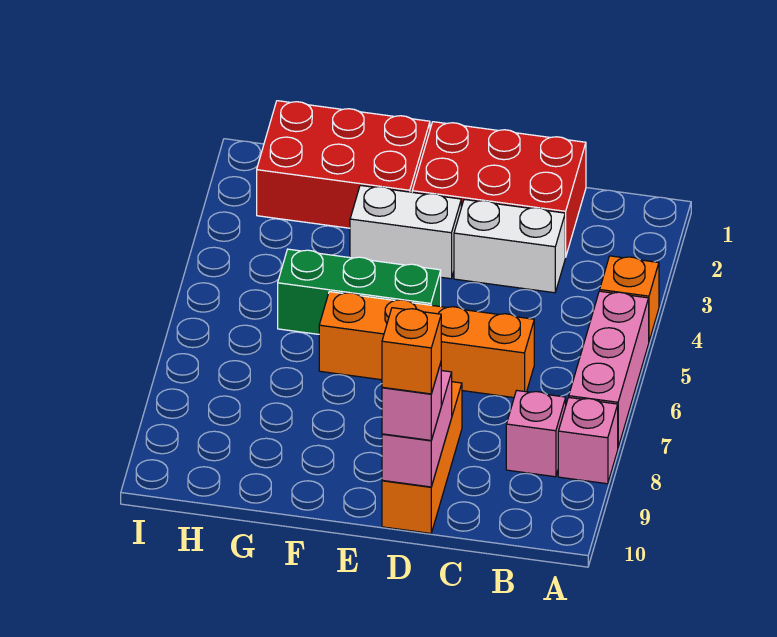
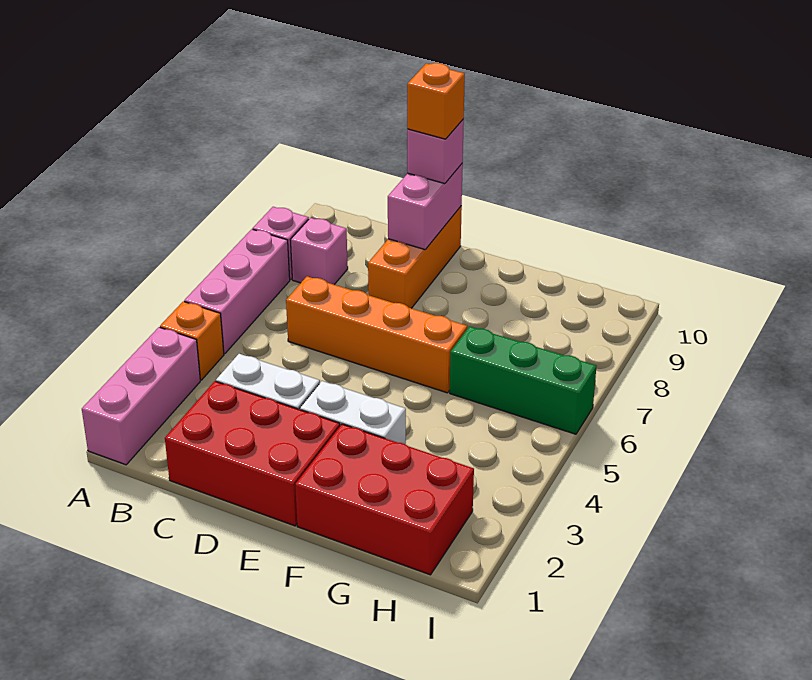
none -> pink 1x3 brick [82,327,200,465]
green 1x3 brick [278,249,441,334] -> green 1x3 brick moved to [450,326,596,434]

